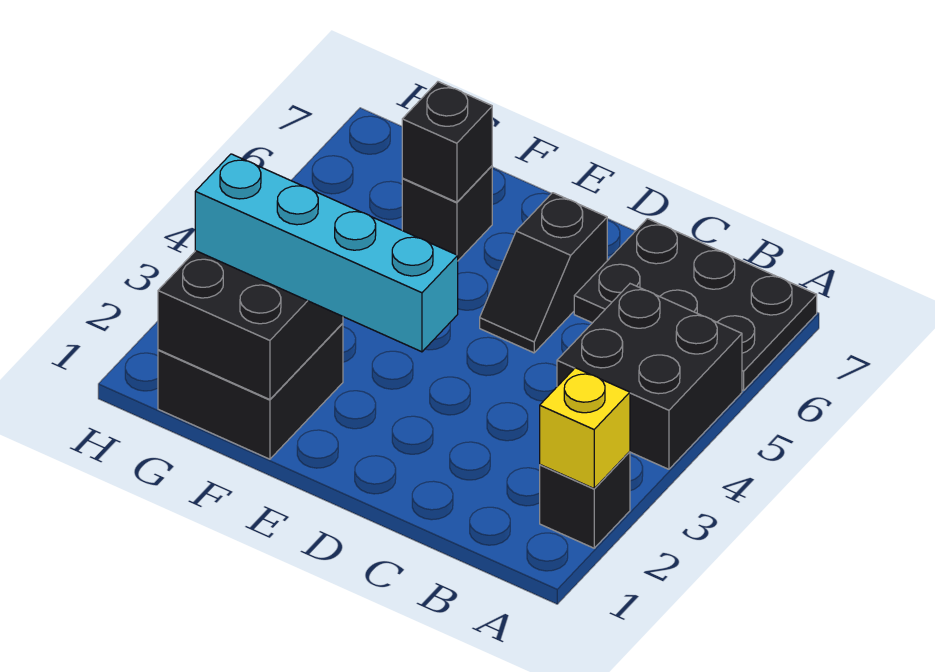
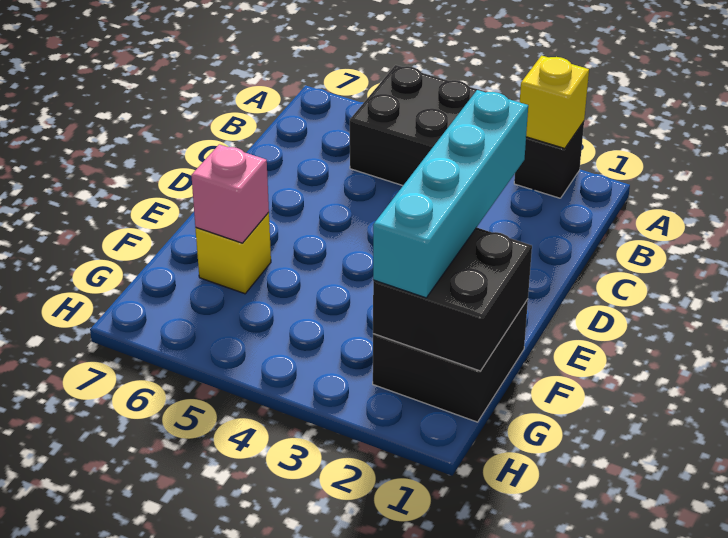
black 2x3 plate [574,219,817,390] -> none
black 1x2 slope [480,193,607,353] -> none
black 1x1 brick [402,166,492,260] -> yellow 1x1 brick [195,212,271,294]
black 1x1 brick [402,82,492,202] -> pink 1x1 brick [191,144,269,243]

